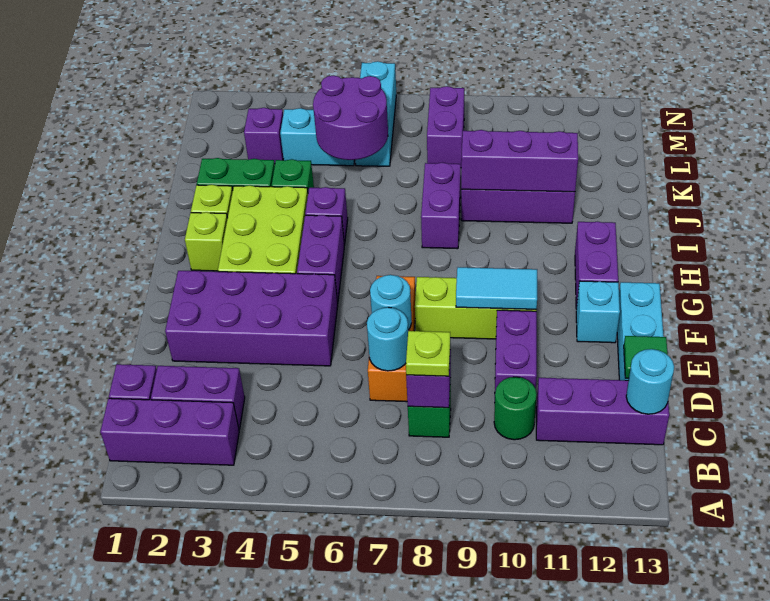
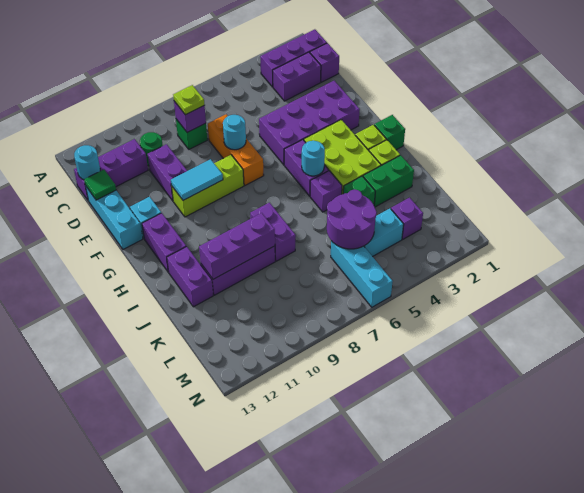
cyan 1x1 round brick [367,307,408,371] -> cyan 1x1 round brick moved to [302,141,325,176]
none -> green 1x1 brick [374,115,405,150]
purple 1x2 brick [427,86,464,164] -> purple 1x2 brick moved to [167,246,213,307]

